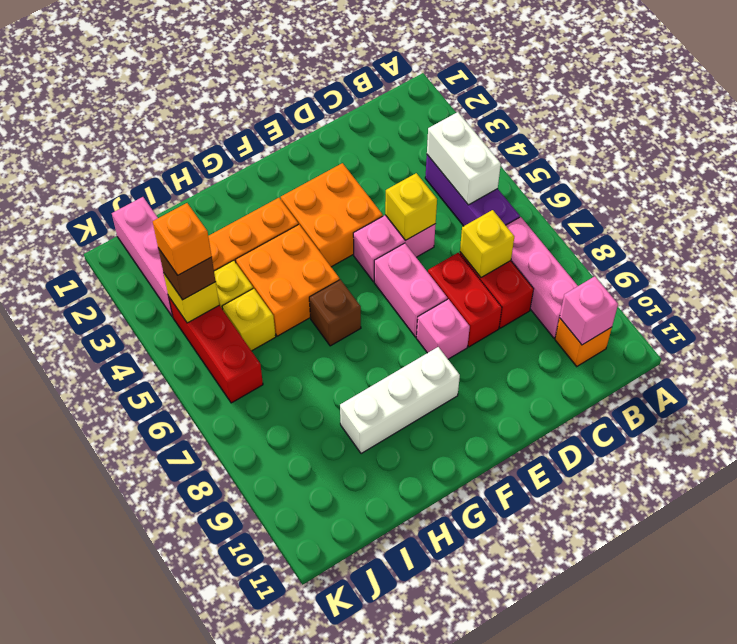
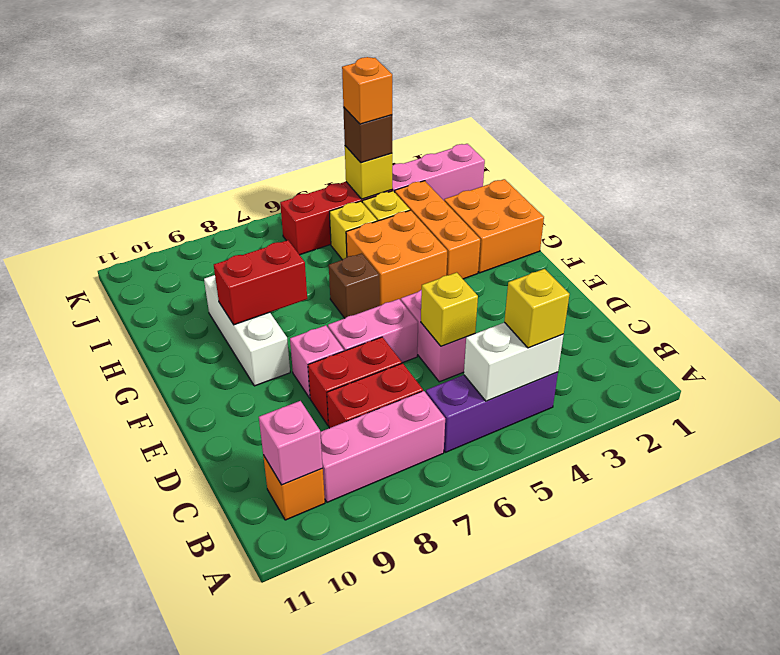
yellow 1x1 brick [460,210,514,277] -> yellow 1x1 brick moved to [504,269,570,348]
orange 2x2 brick [281,163,383,267] -> orange 2x2 brick moved to [444,179,544,273]
none -> red 1x2 brick [214,240,307,325]

